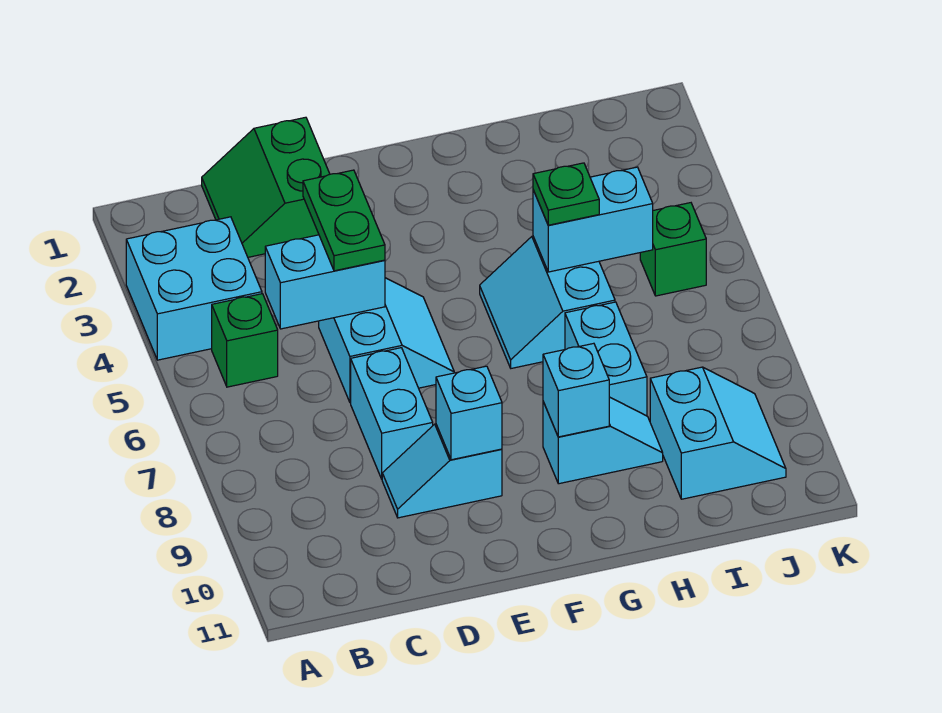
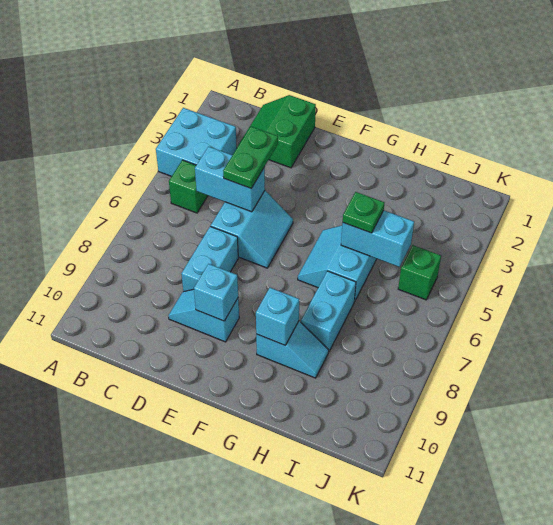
cyan 2x2 slope [650,367,786,499] -> none

